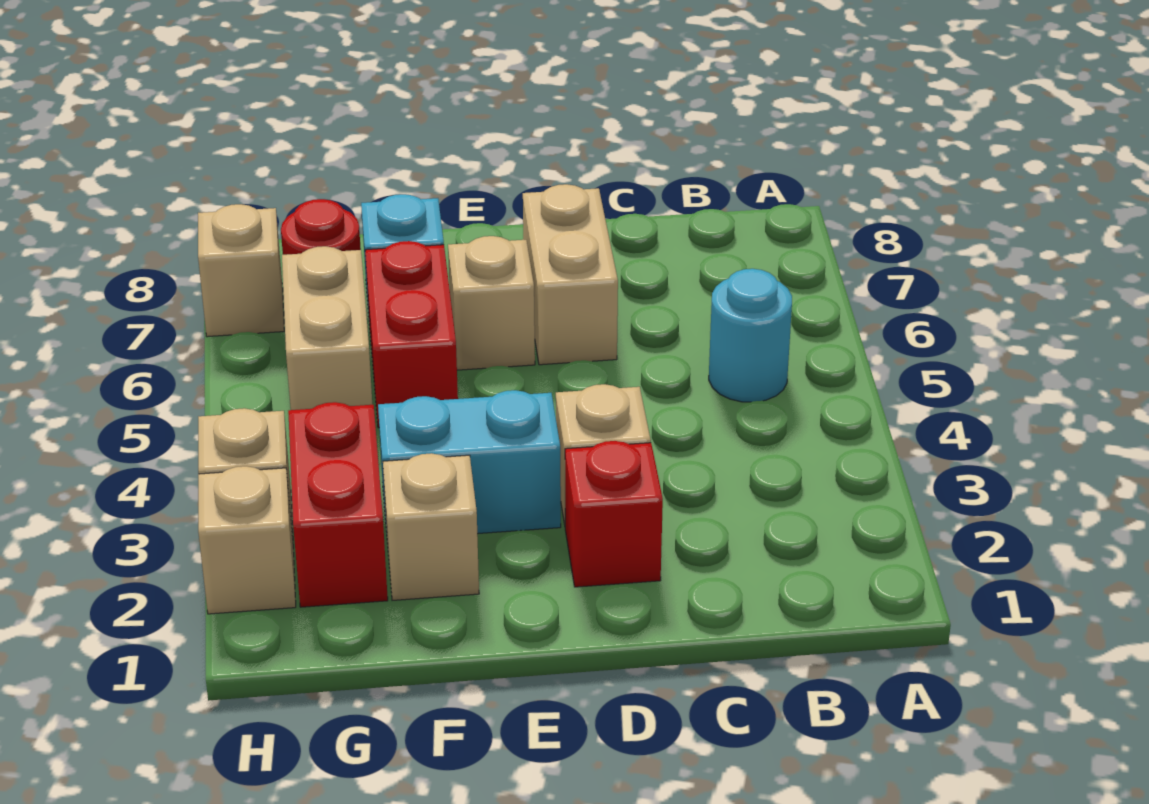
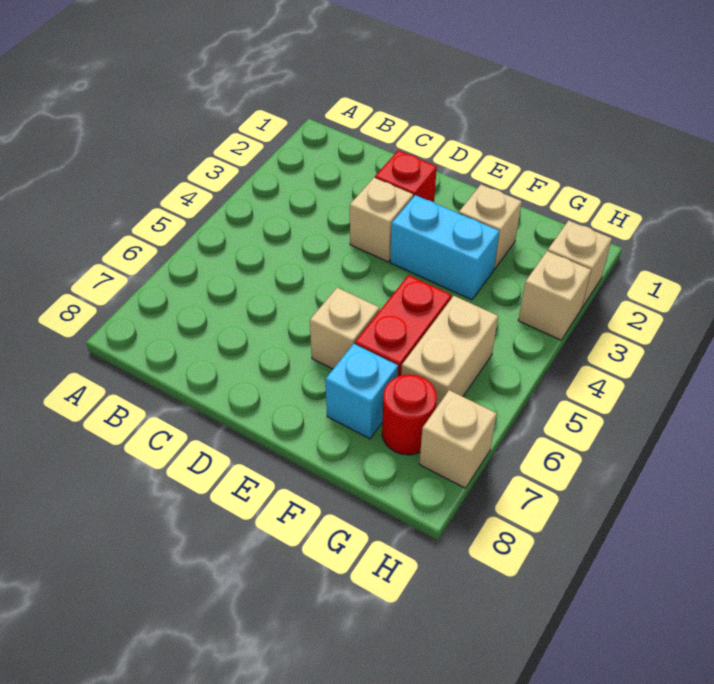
cyan 1x1 round brick [709,269,792,402] -> none
tan 1x2 brick [523,184,618,365] -> none
red 1x2 brick [288,402,388,607] -> none

